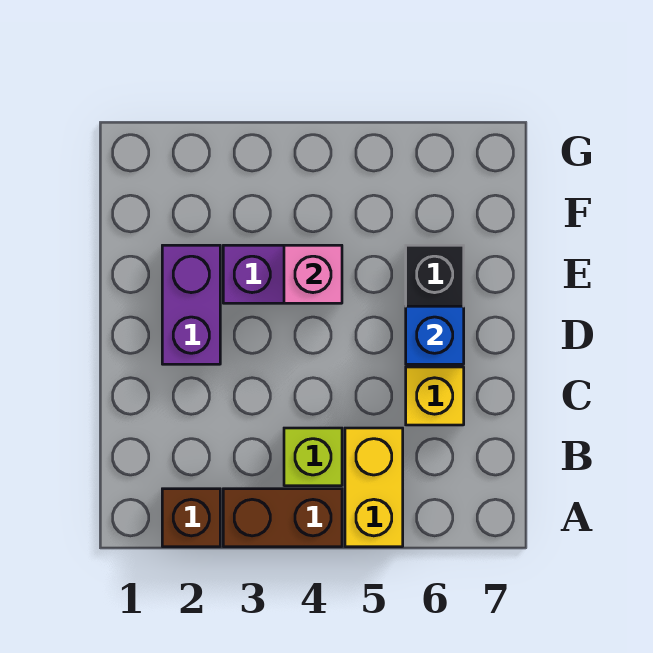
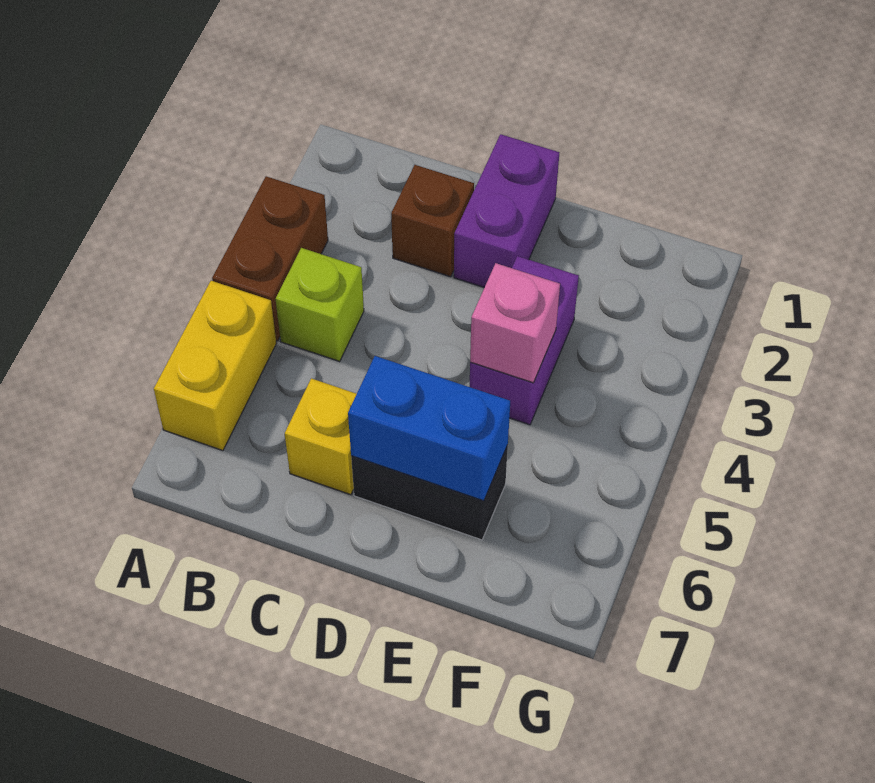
brown 1x1 brick [162,489,220,547] -> brown 1x1 brick moved to [391,165,474,277]
yellow 1x2 brick [345,428,403,547] -> yellow 1x2 brick turned to [154,281,277,451]
purple 1x2 brick [162,245,220,364] -> purple 1x2 brick turned to [454,134,559,288]
blue 1x1 brick [406,306,464,364] -> blue 1x2 brick [348,356,510,501]

